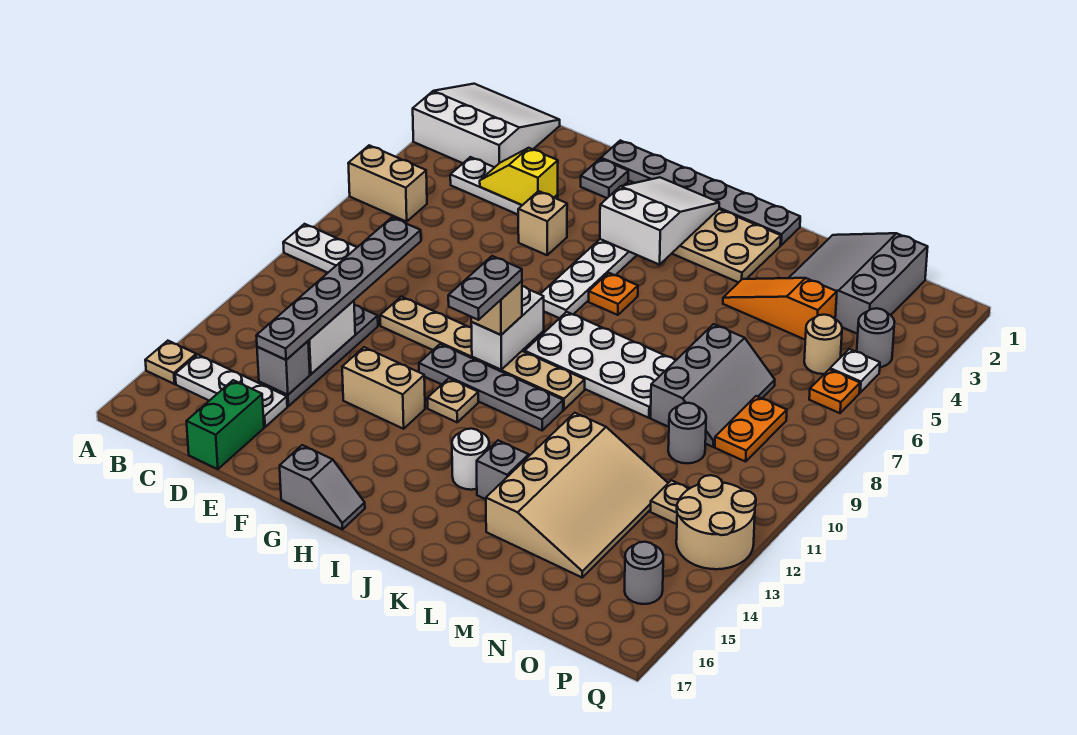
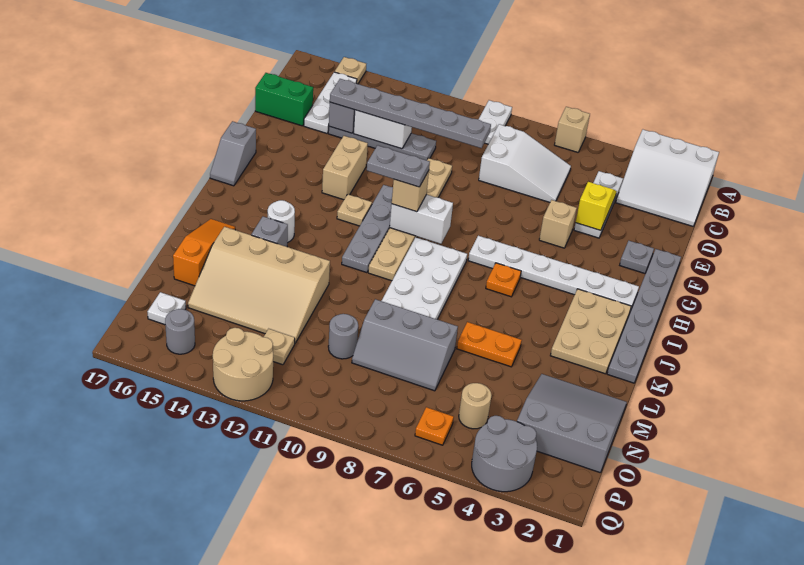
white 3x3 slope [413,84,560,167] -> white 3x3 slope turned to [616,130,719,226]
tan 1x2 brick [348,145,427,222] -> tan 1x1 brick [555,107,590,152]
white 2x3 slope [600,177,719,265] -> white 2x3 slope moved to [479,124,571,202]
orange 1x3 slope [723,278,837,339] -> orange 1x3 slope moved to [173,219,235,286]
orange 1x2 plate [715,396,787,462] -> orange 1x2 plate moved to [457,322,522,367]
grey 1x1 round brick [857,308,895,367] -> grey 2x2 round brick [472,416,537,492]
white 1x1 plate [830,349,880,392] -> white 1x1 plate moved to [147,292,186,325]

